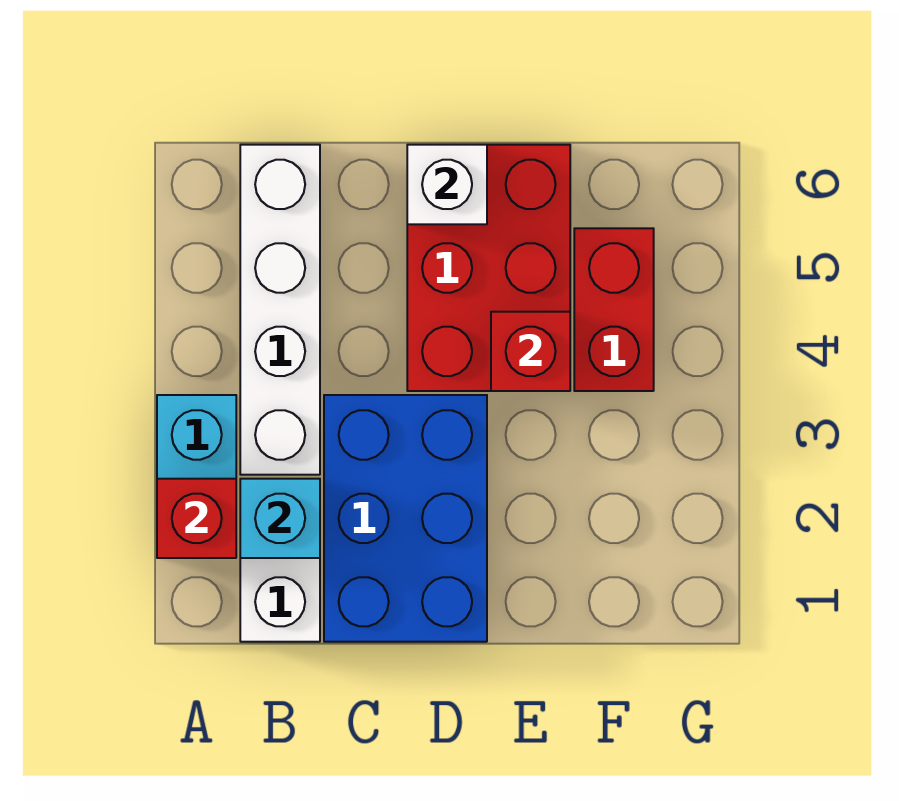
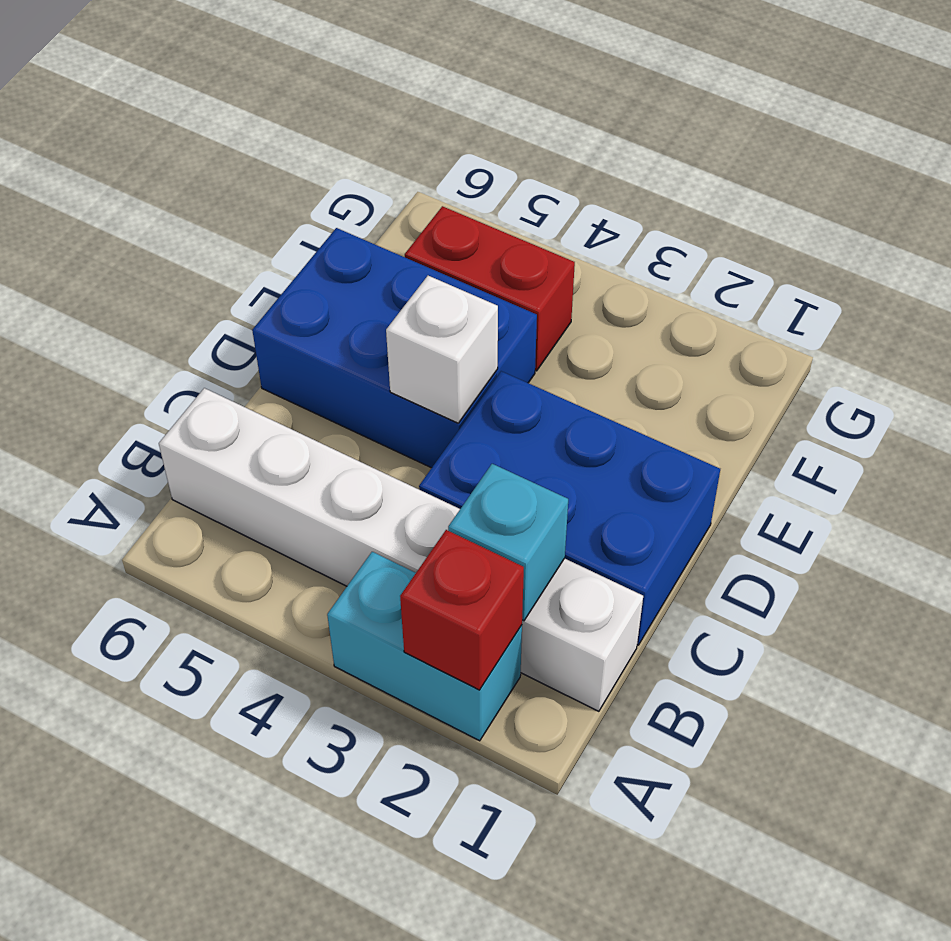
red 2x3 brick [407,145,570,391] -> blue 2x3 brick [252,228,537,468]
white 1x1 brick [407,145,487,224] -> white 1x1 brick moved to [386,276,498,423]
red 1x1 brick [491,312,570,391] -> none

